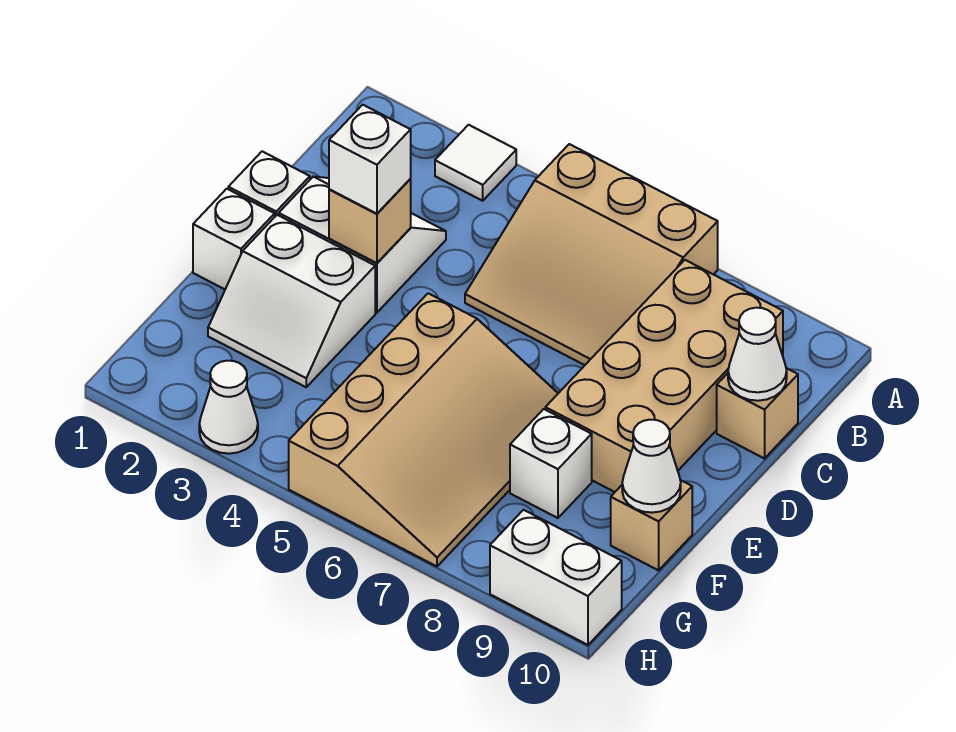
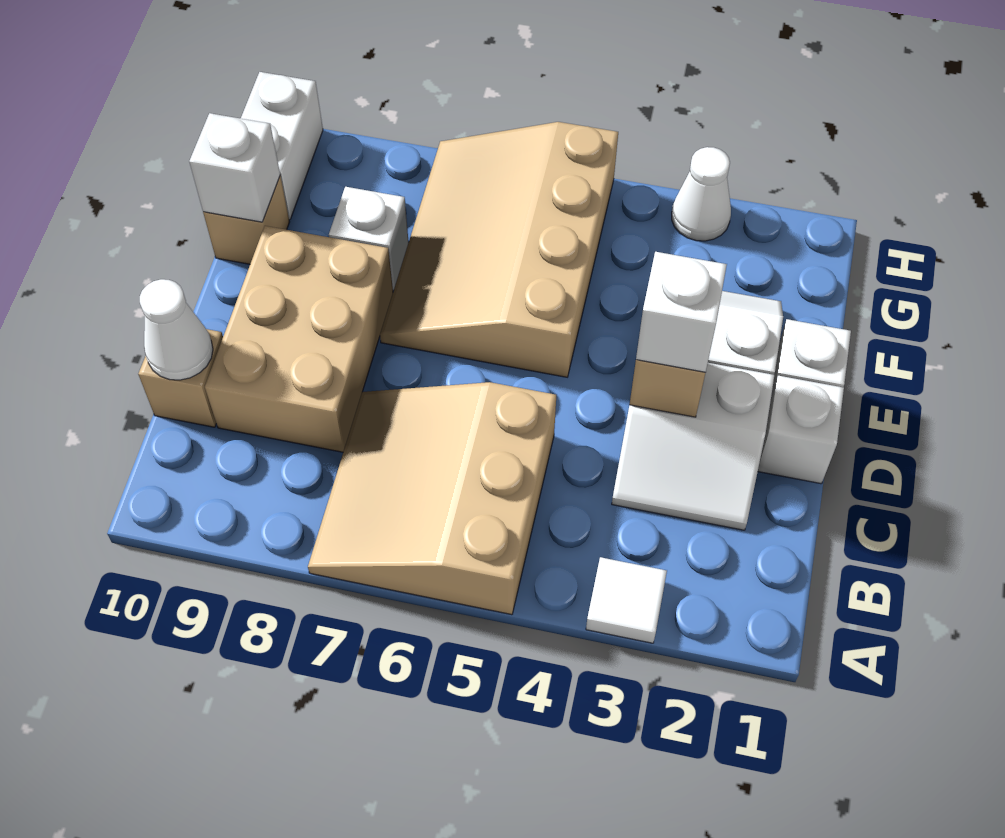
tan 3x3 slope [465,144,718,365] -> tan 3x3 slope turned to [308,382,556,615]
tan 2x4 brick [545,260,783,492] -> tan 2x3 brick [205,226,393,452]
white 1x1 cone [622,420,681,513] -> white 1x1 brick [189,113,280,222]
white 1x2 brick [490,510,622,645] -> white 1x2 brick turned to [241,72,323,220]

